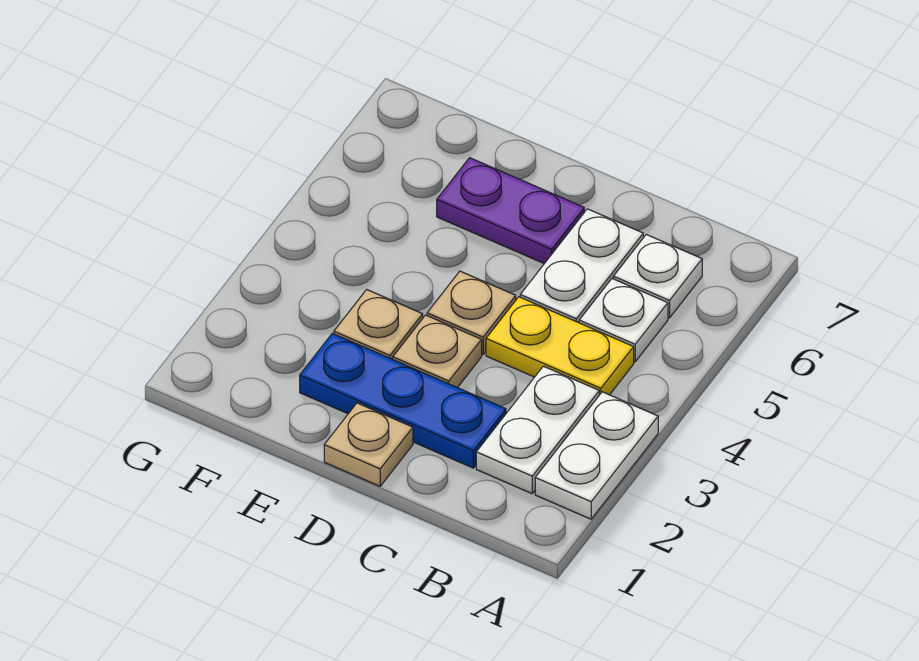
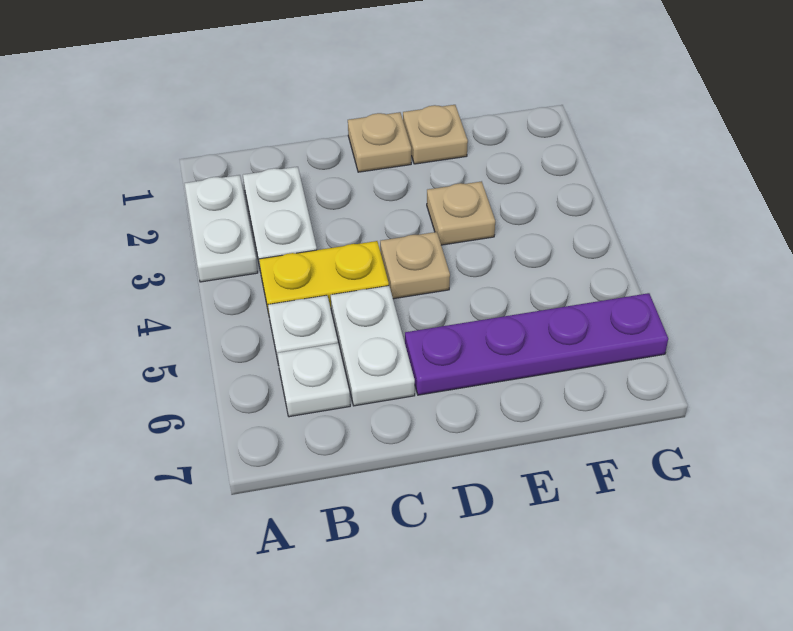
blue 1x3 plate [300,333,506,468] -> none
tan 1x1 plate [393,315,482,388] -> tan 1x1 plate moved to [403,105,468,164]
purple 1x2 plate [437,158,584,264] -> purple 1x4 plate [405,293,668,395]

